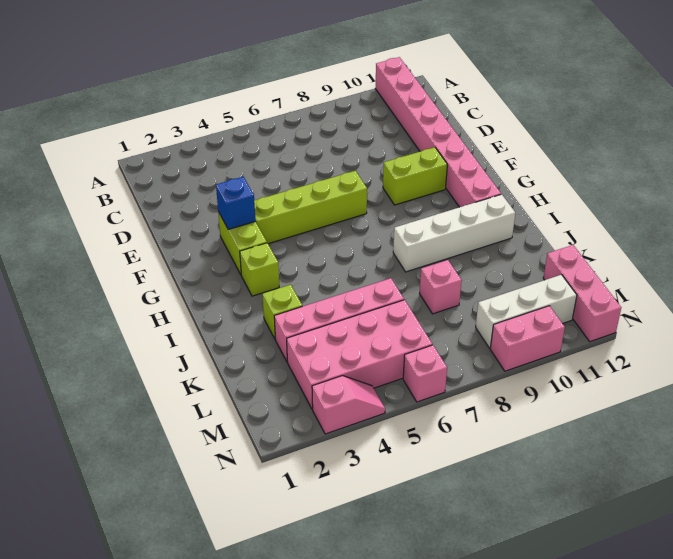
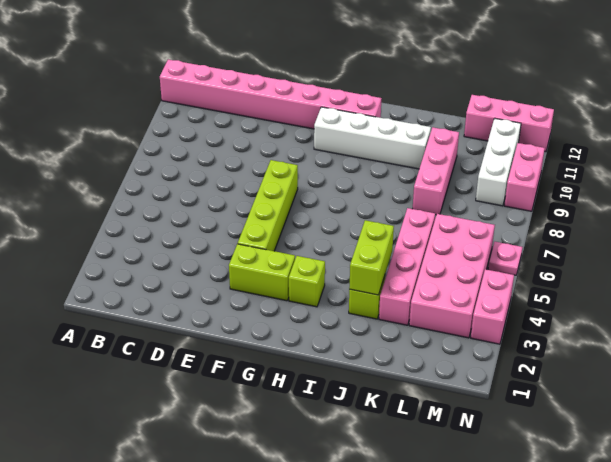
blue 1x1 brick [216,177,256,229] -> none
lime 1x2 brick [383,147,447,205] -> lime 1x2 brick moved to [349,220,394,295]
white 1x4 brick [393,194,515,272] -> white 1x4 brick turned to [314,107,431,169]
pink 1x1 brick [420,260,462,314] -> pink 1x3 brick [413,127,459,215]
pink 1x2 slope [312,376,385,434] -> pink 1x2 brick [471,269,514,344]
pink 1x1 brick [403,345,447,402] -> pink 1x1 plate [488,242,522,275]

